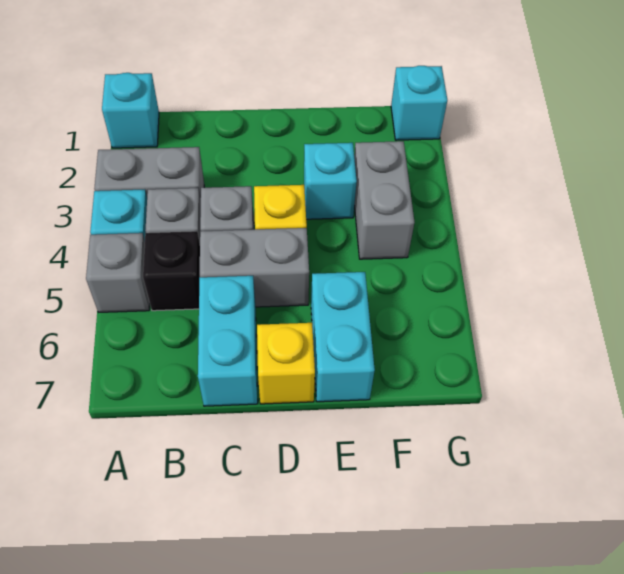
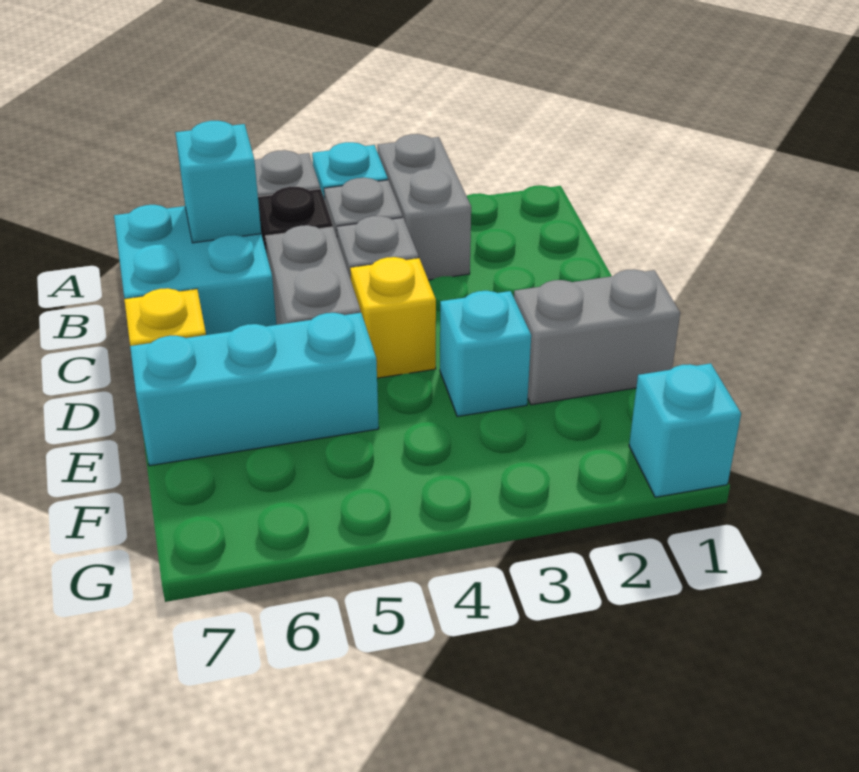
cyan 1x1 brick [102,73,159,148] -> cyan 1x1 brick moved to [175,121,261,243]
cyan 1x2 brick [198,276,258,406] -> cyan 2x2 brick [114,205,277,335]
cyan 1x2 brick [311,272,375,402] -> cyan 1x3 brick [130,313,379,466]
grey 1x2 brick [354,141,414,259] -> grey 1x2 brick moved to [514,269,680,405]

